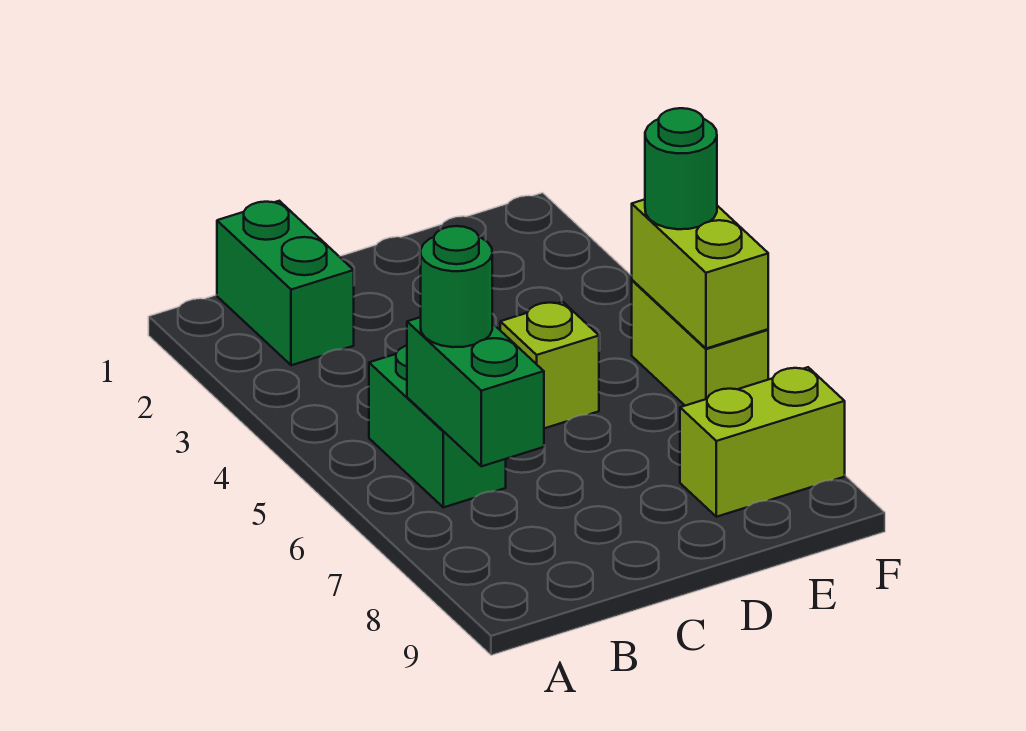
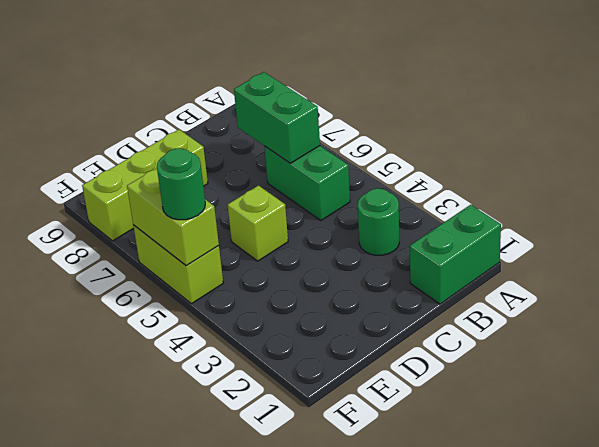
green 1x2 brick [217,201,354,365] -> green 1x2 brick turned to [410,205,501,304]
green 1x1 round brick [421,226,492,347] -> green 1x1 round brick moved to [358,189,399,255]
lime 1x2 brick [680,367,845,517] -> lime 1x3 brick [82,129,208,241]

